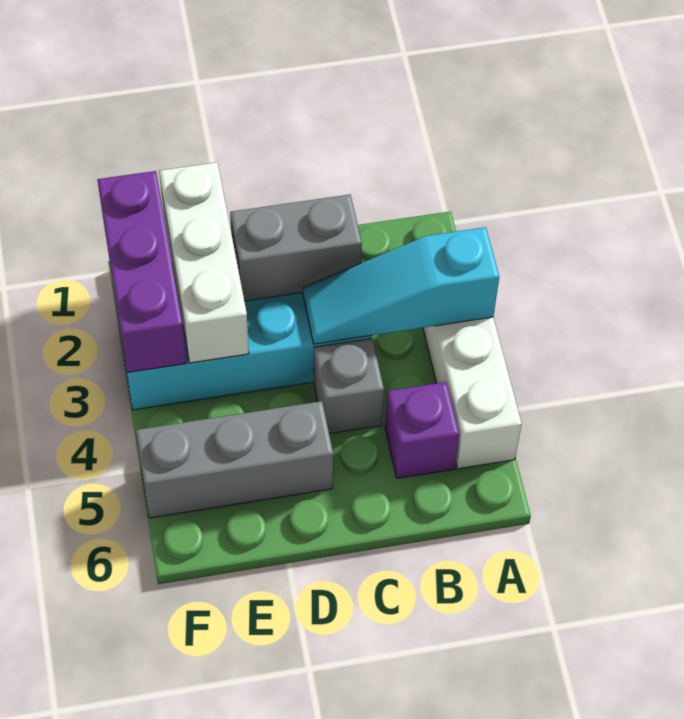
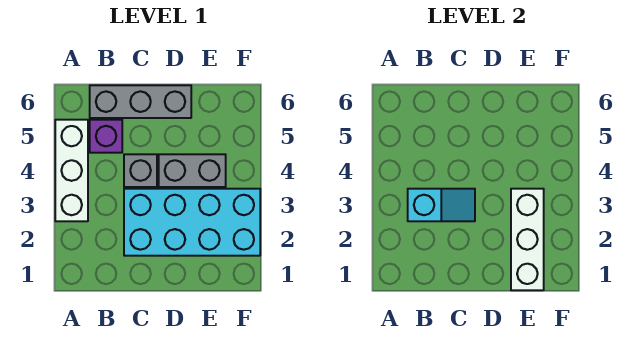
cyan 1x3 slope [303,227,499,344] -> cyan 1x2 slope [408,189,475,221]
grey 1x2 brick [230,195,362,301] -> grey 1x2 brick moved to [159,154,226,187]
grey 1x3 brick [136,401,333,518] -> grey 1x3 brick moved to [90,85,191,118]
purple 1x3 brick [97,171,186,372] -> none

